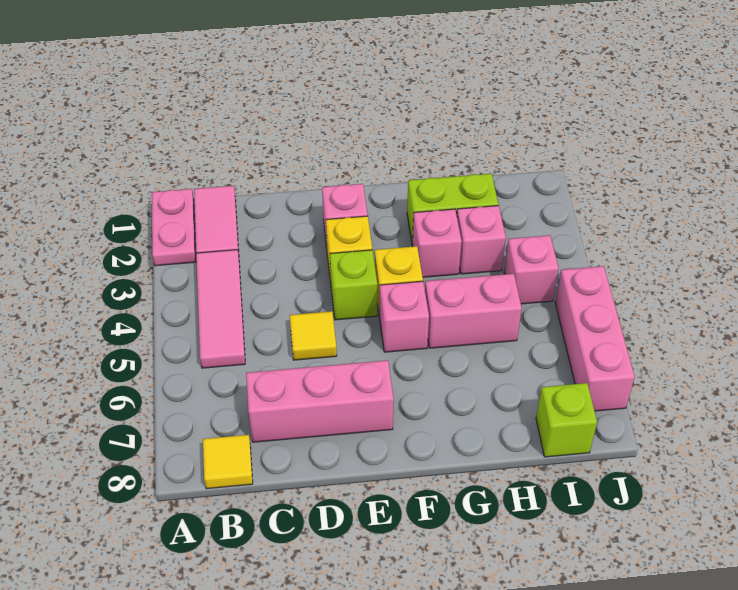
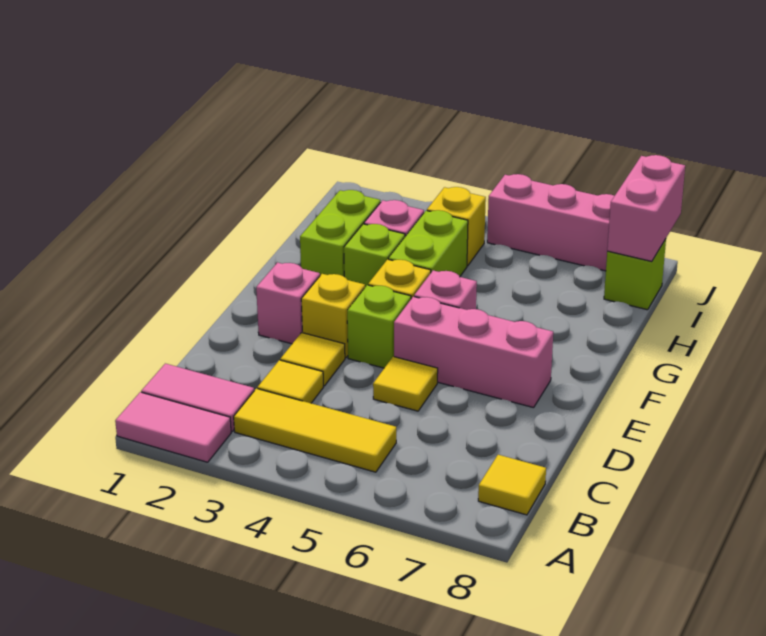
pink 1x2 plate [152,189,196,266] -> pink 1x2 tile [115,392,231,462]
pink 1x3 tile [196,250,245,368] -> yellow 1x3 tile [234,388,396,472]
none -> yellow 1x1 tile [257,360,323,403]
pink 1x3 brick [246,360,394,442] -> pink 1x3 brick turned to [394,296,553,408]
none -> yellow 1x1 tile [280,333,345,386]
pink 1x1 brick [412,209,462,277] -> lime 1x1 brick [344,224,405,287]
none -> lime 1x2 brick [388,210,468,276]
pink 1x2 brick [425,274,522,348] -> pink 1x2 brick moved to [607,155,685,262]
pink 1x1 brick [504,235,559,304] -> yellow 1x1 brick [427,187,486,266]

